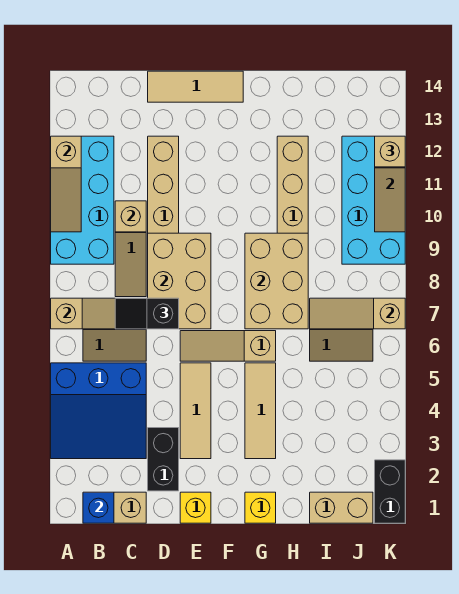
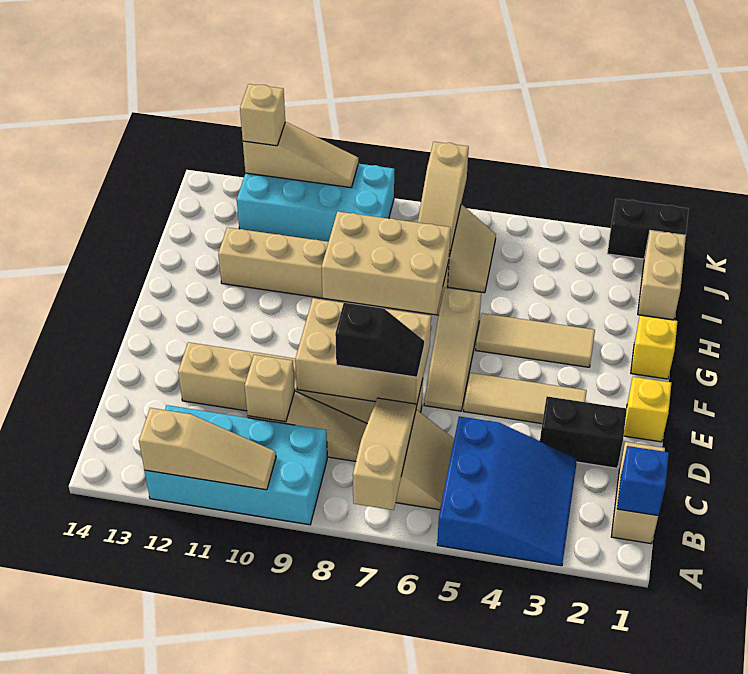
black 1x2 slope [115,298,179,329] -> black 1x2 slope turned to [335,303,424,377]
tan 1x3 tile [148,71,243,102] -> none

